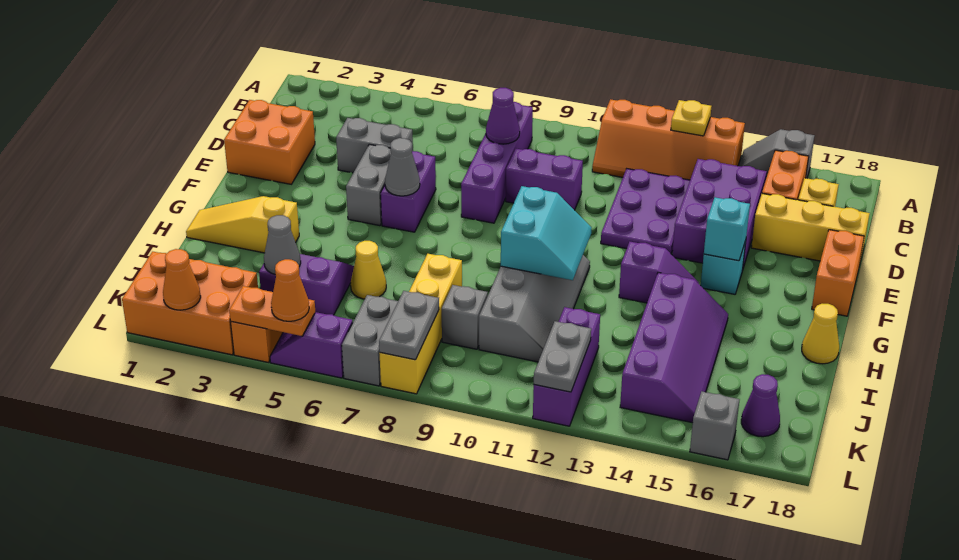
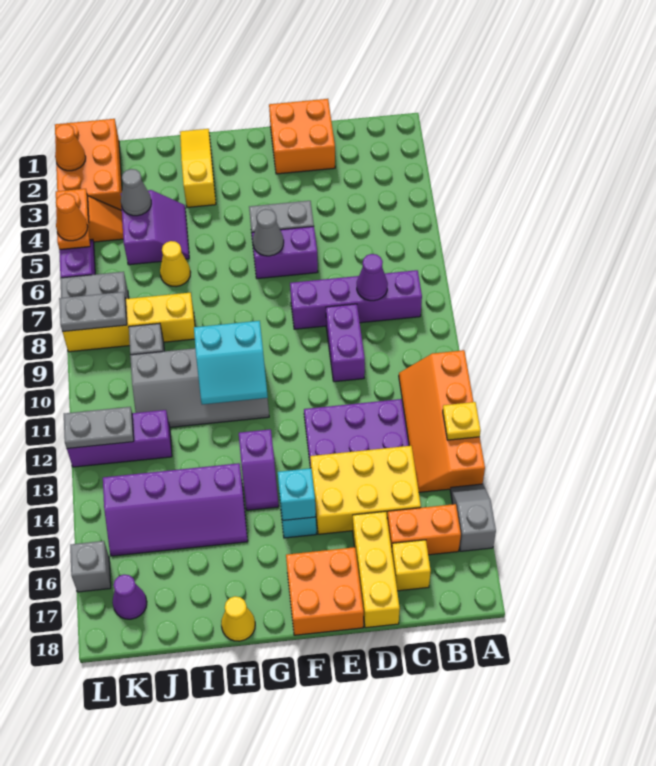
purple 2x3 brick [672,159,767,271] -> yellow 2x3 brick [310,446,421,534]
grey 1x2 brick [336,118,413,173] -> none
orange 1x2 brick [812,230,864,316] -> orange 2x2 brick [286,547,364,635]

